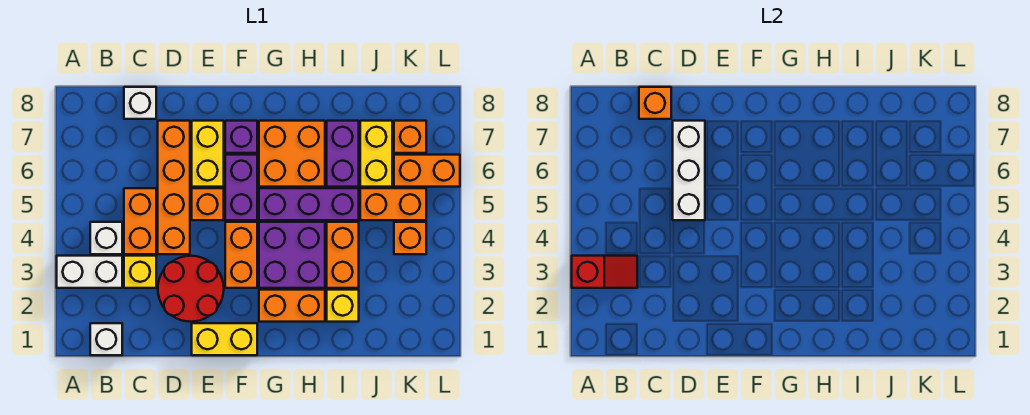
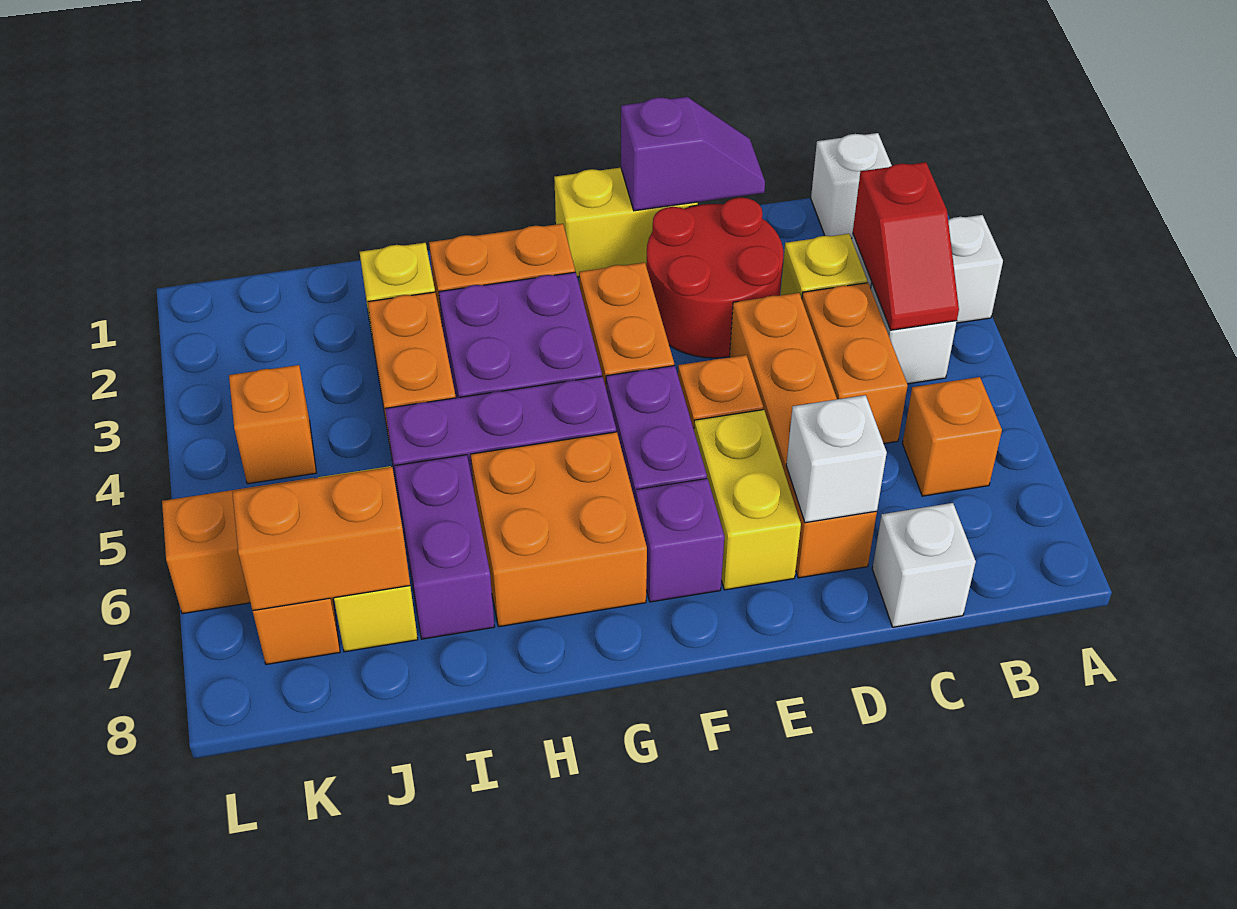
red 1x2 slope [572,256,637,288] -> red 1x2 slope turned to [853,162,959,330]
orange 1x1 brick [639,87,671,119] -> orange 1x1 brick moved to [902,377,1002,496]
none -> purple 1x2 slope [621,97,765,211]
white 1x3 brick [673,121,705,220] -> white 1x1 brick [786,395,887,523]
orange 1x2 brick [360,188,426,220] -> orange 1x2 brick moved to [232,467,410,611]

